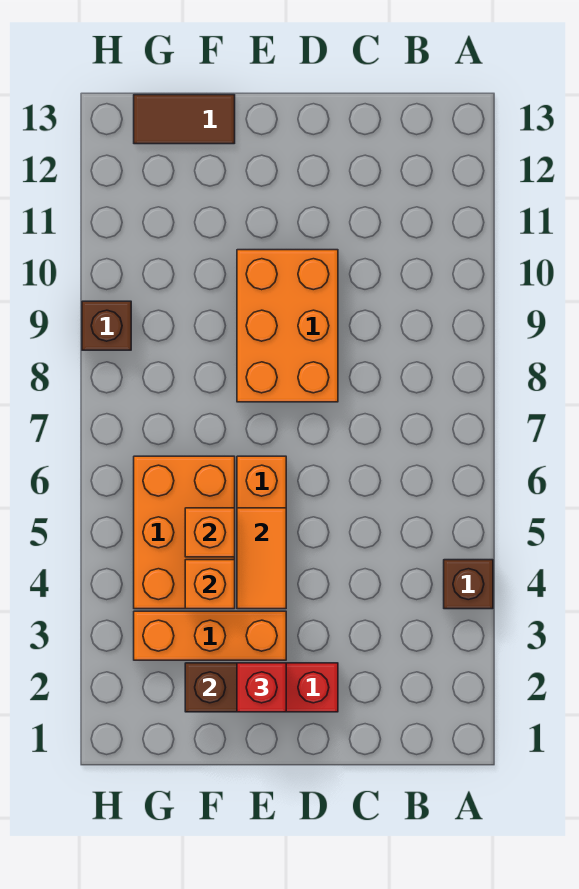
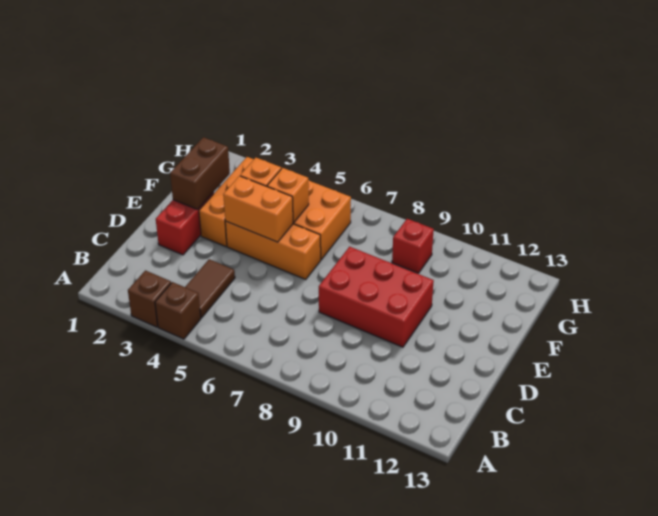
orange 2x3 brick [237,250,338,402] -> red 2x3 brick [319,247,434,347]
red 1x1 brick [237,663,286,712] -> red 1x1 brick moved to [392,219,434,273]
orange 1x2 tile [237,508,286,609] -> orange 1x2 brick [223,176,293,242]
brown 1x2 tile [134,95,235,144] -> brown 1x2 tile moved to [185,259,235,318]
brown 1x1 brick [82,301,131,350] -> brown 1x1 brick moved to [128,270,171,327]

